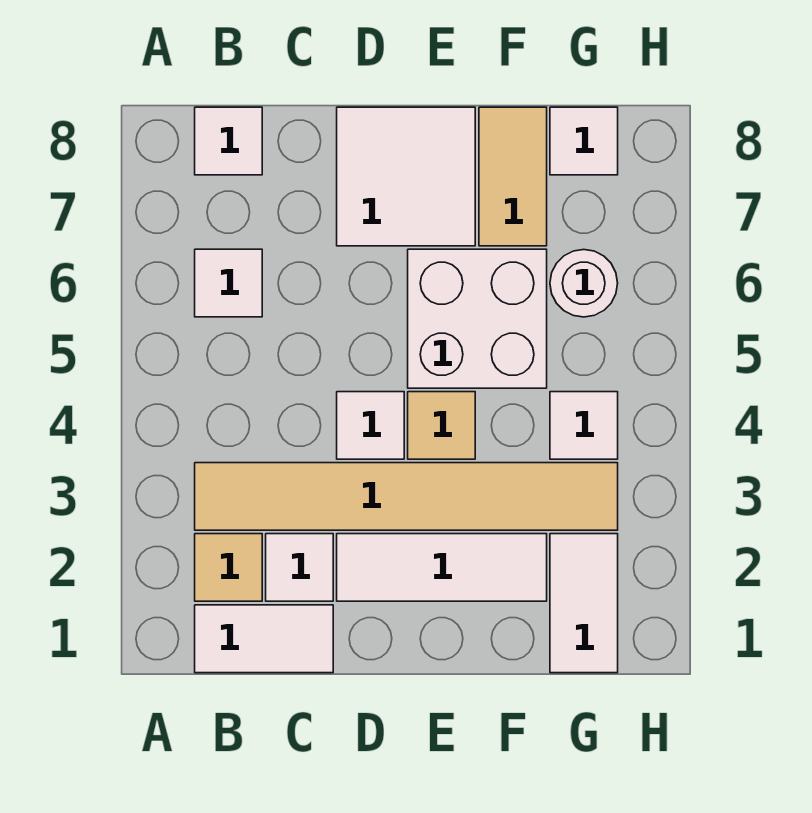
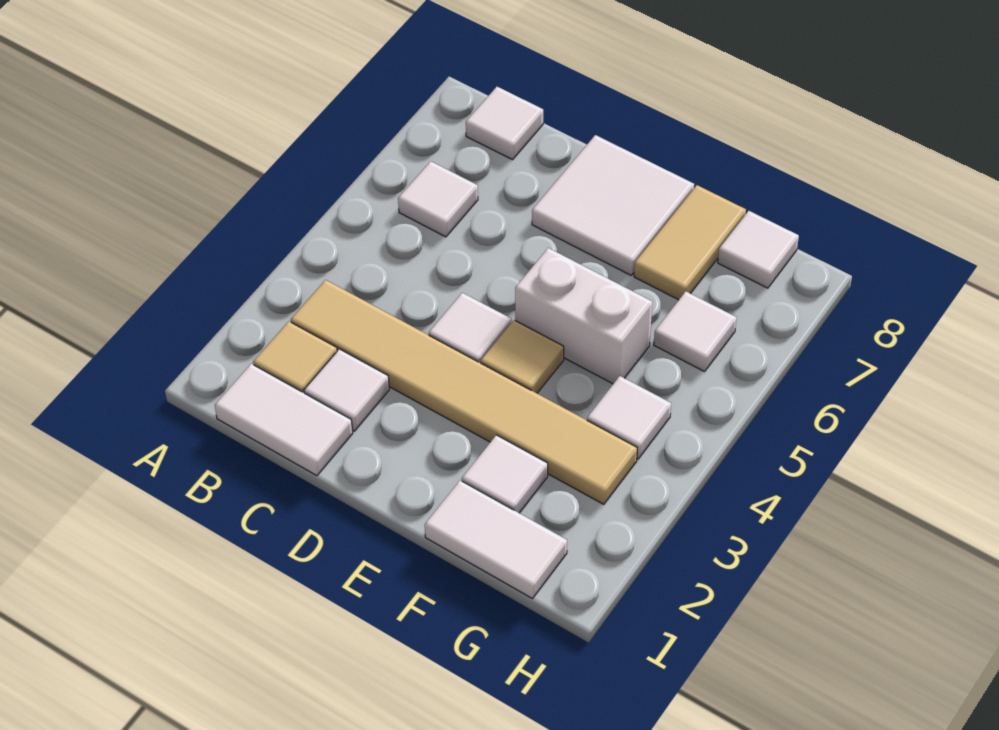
white 1x3 tile [337,534,547,601] -> white 1x1 tile [462,435,548,513]
white 2x2 brick [408,249,547,388] -> white 1x2 brick [515,248,652,384]
white 1x2 tile [550,534,618,673] -> white 1x2 tile turned to [425,480,567,598]
white 1x1 round brick [550,250,618,317] -> white 1x1 tile [654,292,737,372]

